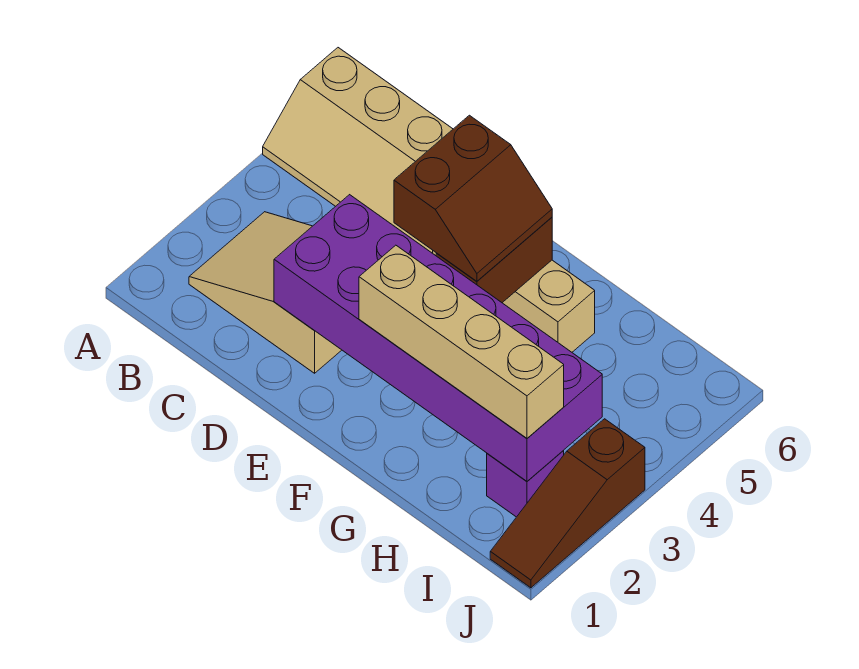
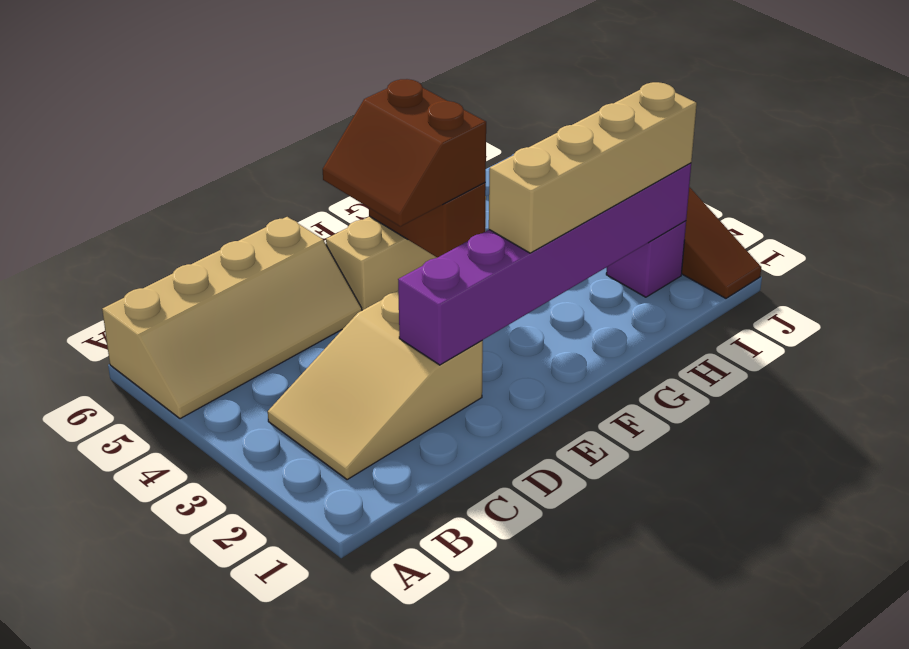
purple 2x6 brick [274,195,602,481] -> purple 1x6 brick [398,163,691,365]
brown 2x2 slope [394,115,552,281] -> brown 2x2 slope turned to [323,79,486,227]

